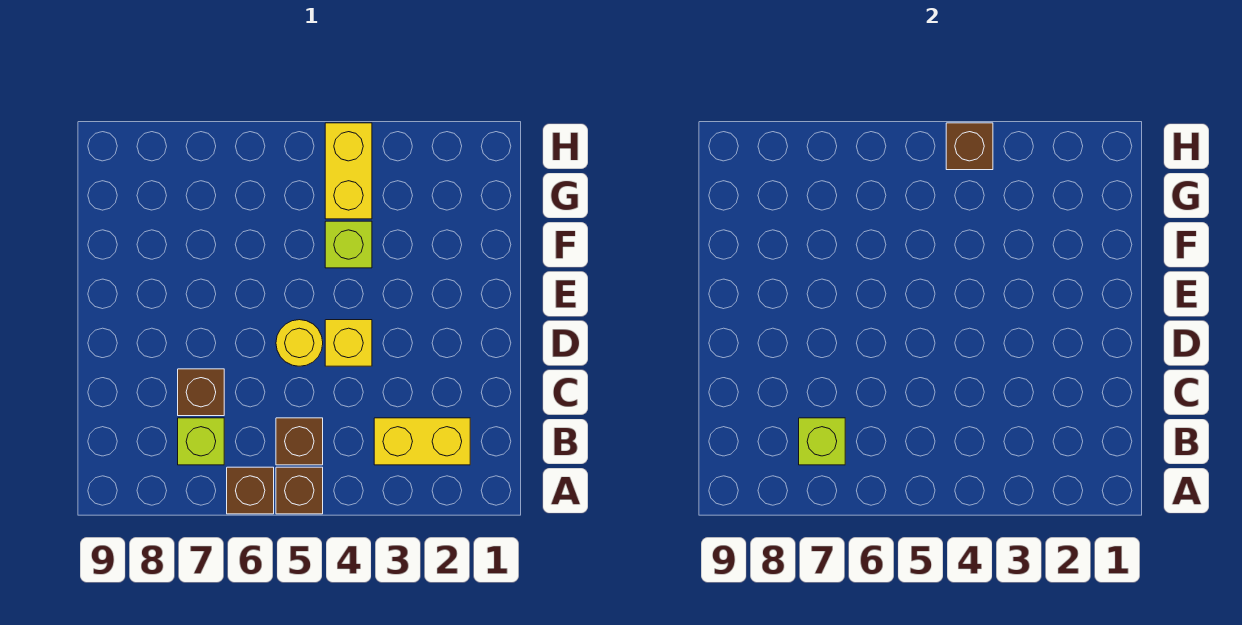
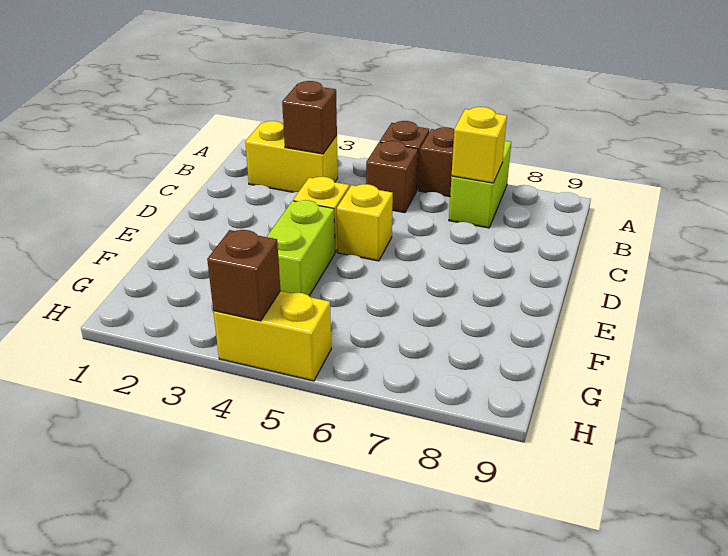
lime 1x1 brick [178,418,224,465] -> lime 1x2 brick [449,141,511,228]
lime 1x1 brick [799,418,845,465] -> yellow 1x1 brick [452,107,507,183]
brown 1x1 brick [178,369,224,416] -> brown 1x1 brick moved to [282,81,337,154]
yellow 1x1 round brick [276,320,323,366] -> yellow 1x1 brick [337,184,393,261]
lime 1x1 brick [325,221,372,268] -> lime 1x2 brick [267,200,335,296]
yellow 1x2 brick [325,123,372,219] -> yellow 1x2 brick turned to [213,291,331,381]

